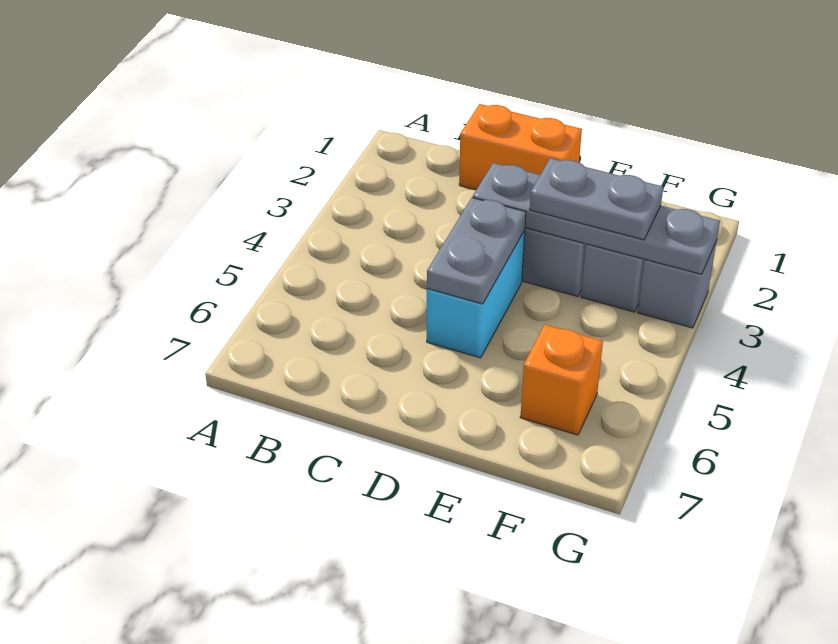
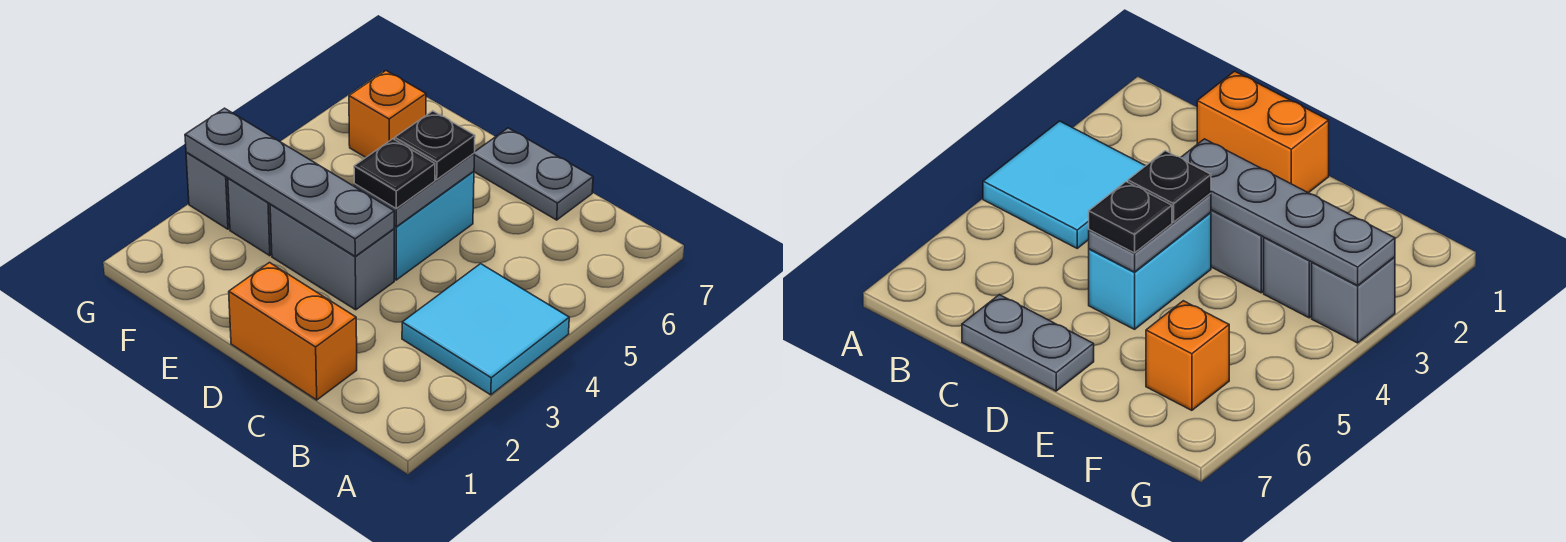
none -> cyan 2x2 tile [402,264,569,395]
none -> black 1x1 plate [354,139,435,209]
none -> black 1x1 plate [395,111,475,180]
grey 1x2 plate [530,158,663,240] -> grey 1x2 plate moved to [474,128,593,220]

